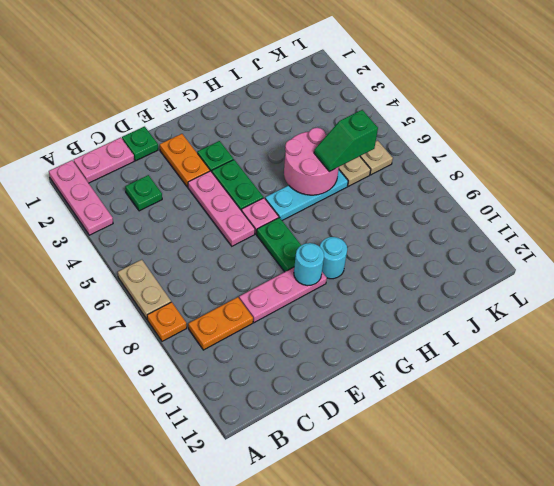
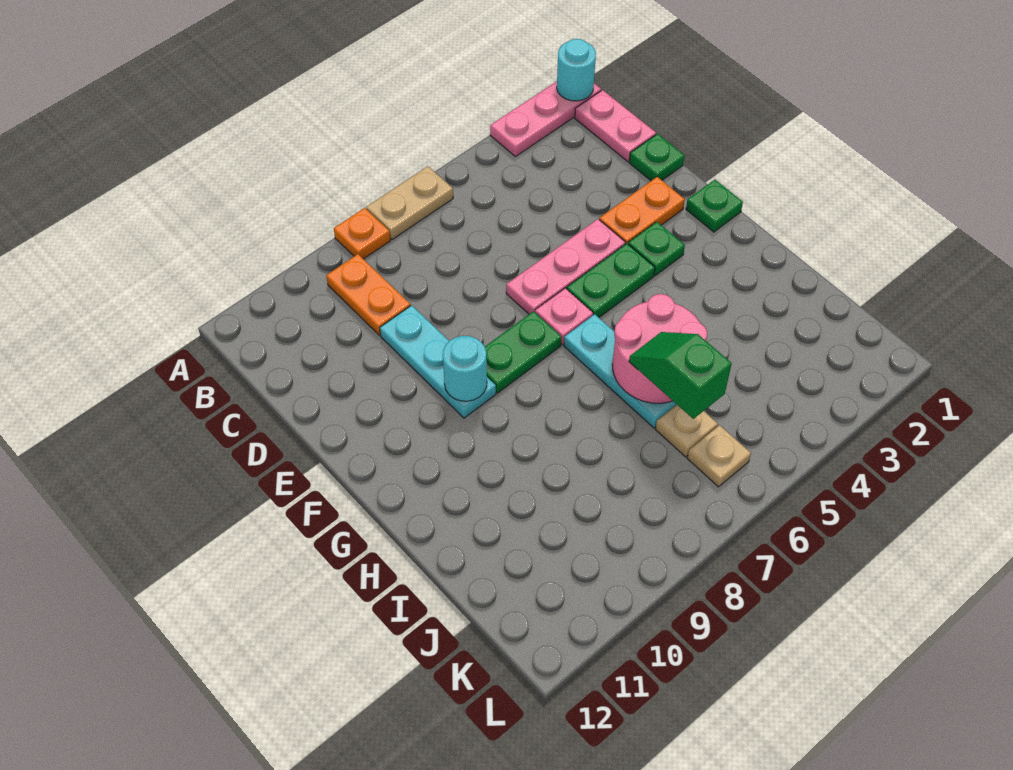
green 1x1 plate [125,175,162,211] -> green 1x1 plate moved to [686,180,743,232]
pink 1x3 plate [239,267,327,323] -> cyan 1x3 plate [380,305,496,418]
cyan 1x1 round brick [320,237,347,279] -> cyan 1x1 round brick moved to [557,39,596,101]

